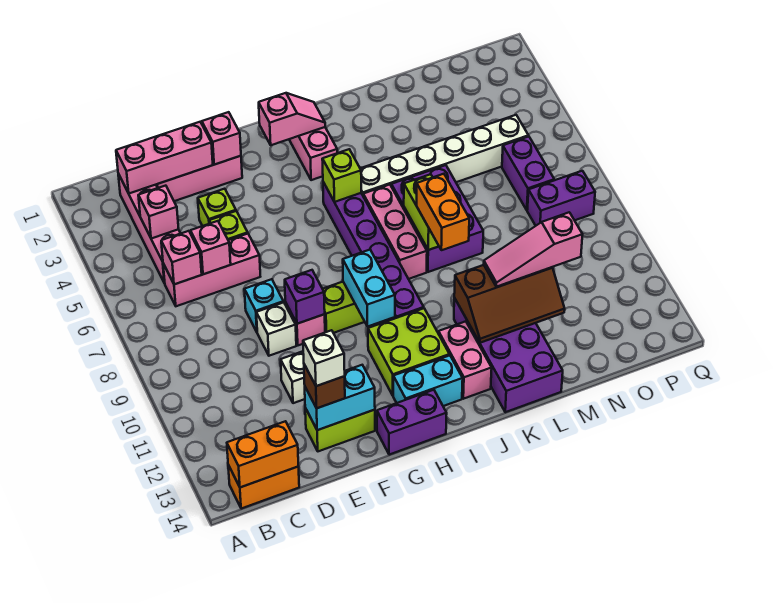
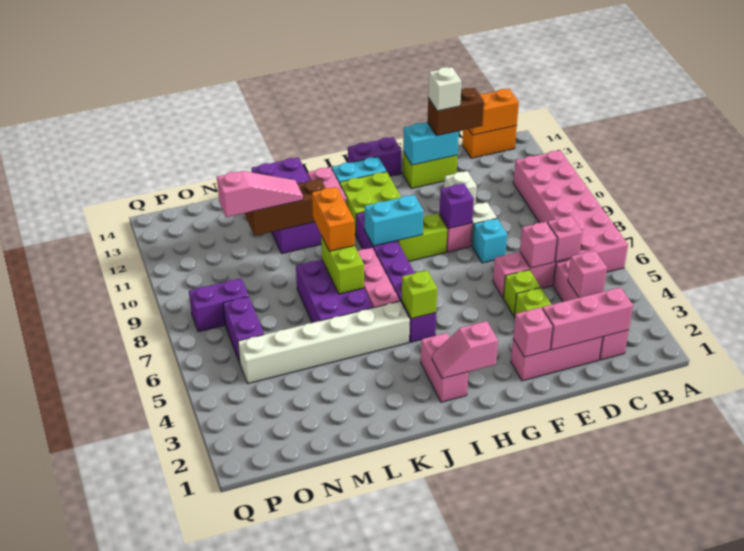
none -> pink 2x6 brick [513,150,628,272]
brown 1x1 brick [304,364,345,408] -> brown 1x2 brick [427,88,484,136]
cyan 1x2 brick [343,250,395,327] -> cyan 1x2 brick turned to [364,195,423,246]

